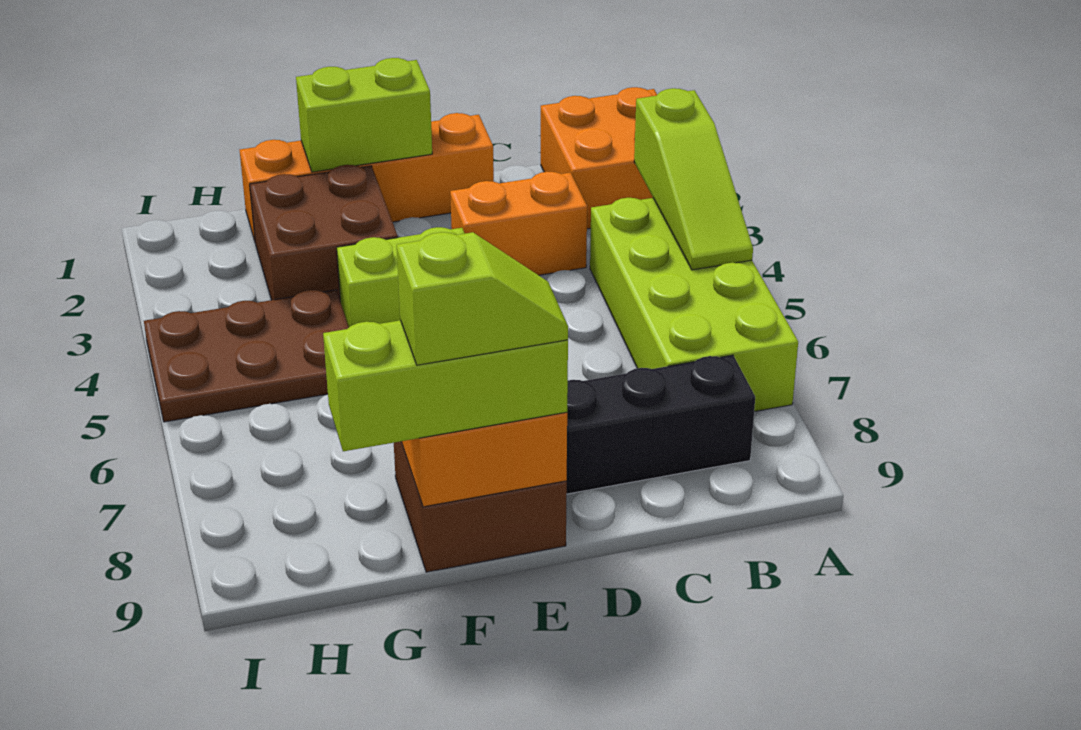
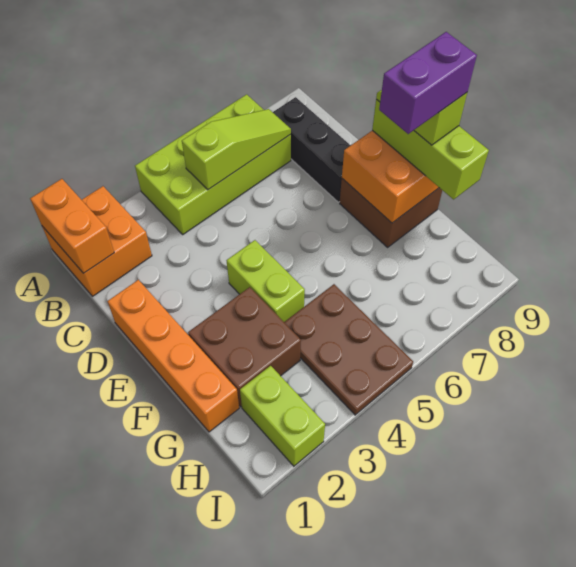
lime 1x3 slope [634,88,753,270] -> lime 1x3 slope moved to [182,109,291,190]
orange 1x2 brick [450,172,587,275] -> orange 1x2 brick moved to [30,179,114,273]
lime 1x2 brick [296,58,432,172] -> lime 1x2 brick moved to [240,366,325,466]
none -> purple 1x2 brick [379,32,477,134]

